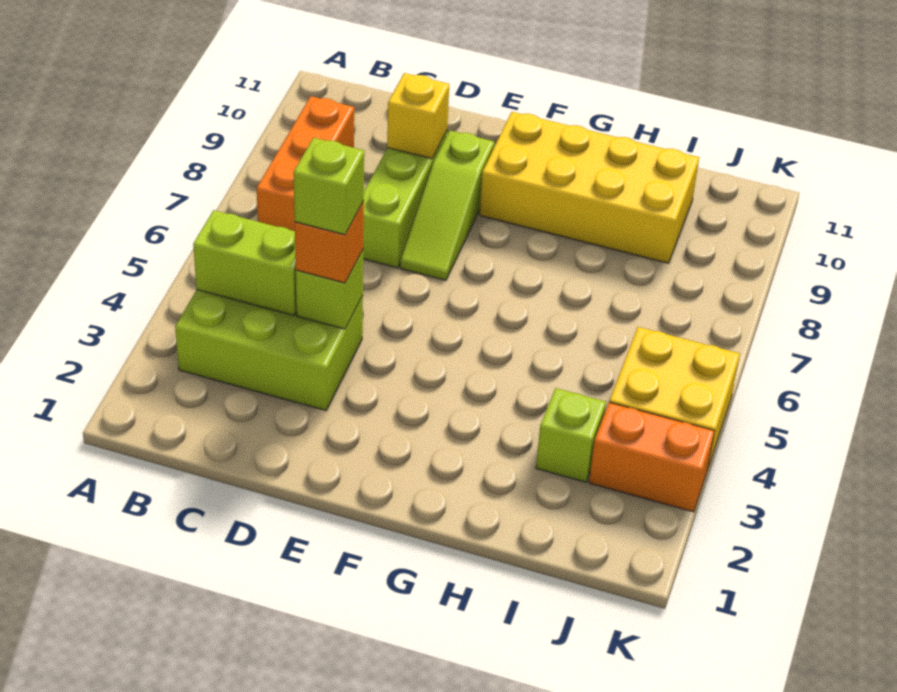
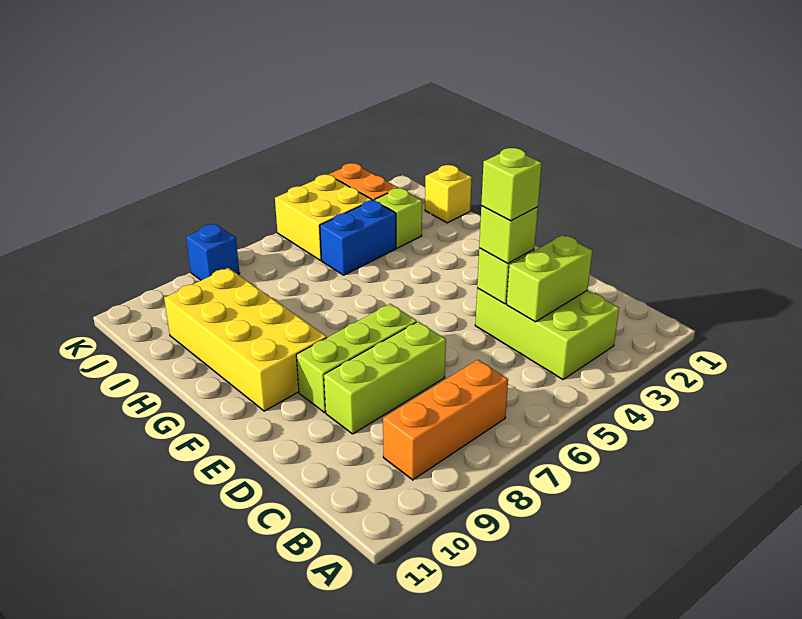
lime 1x2 brick [193,210,297,315] -> lime 1x2 brick turned to [507,235,592,322]
orange 1x1 brick [295,202,364,283] -> lime 1x1 brick [479,206,538,263]
yellow 1x1 brick [387,73,449,159] -> yellow 1x1 brick moved to [425,165,472,223]
lime 1x3 slope [400,131,494,280] -> lime 1x3 brick [296,304,417,413]
none -> blue 1x2 brick [320,201,396,275]
none -> blue 1x1 brick [186,224,240,280]

